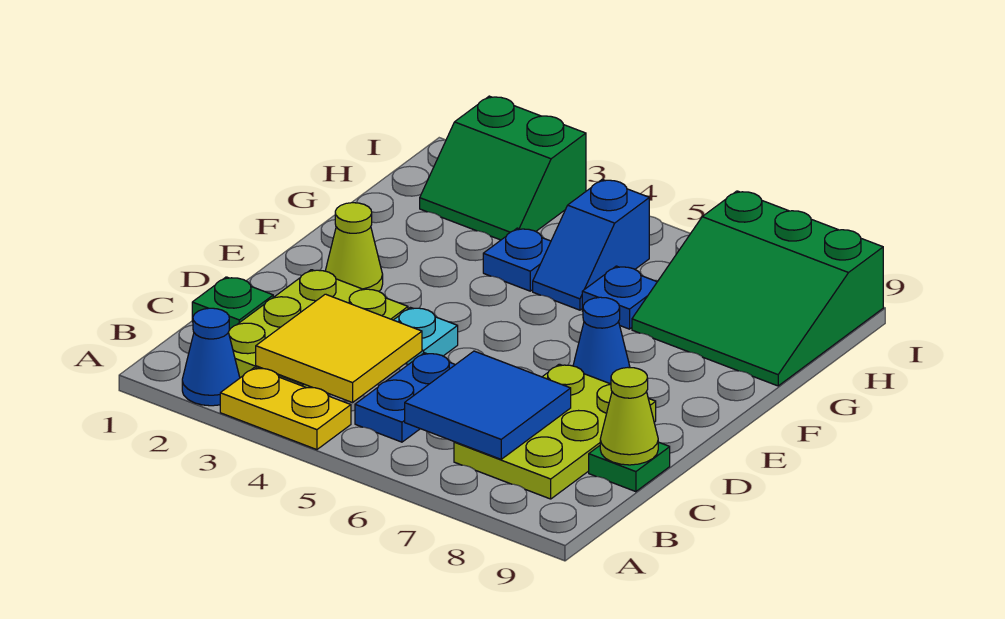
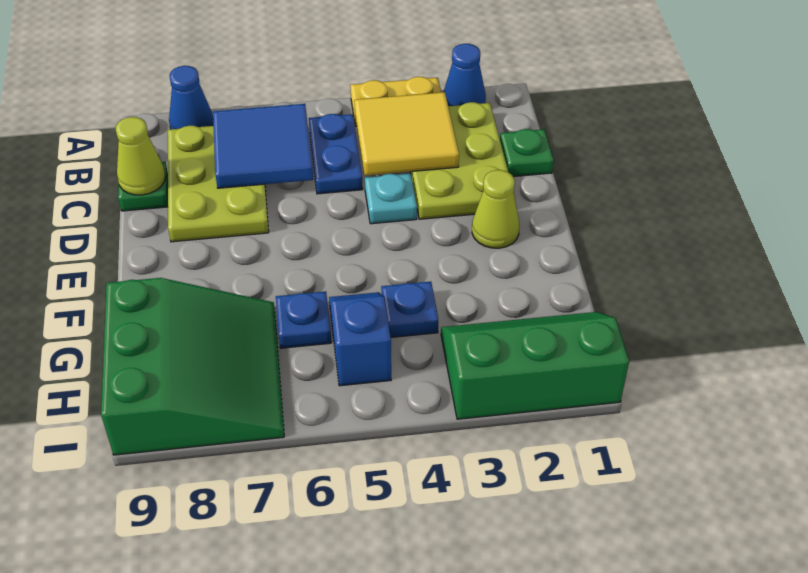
blue 1x1 cone [573,297,630,384] -> blue 1x1 cone moved to [169,66,213,129]
green 3x3 slope [632,191,883,386] -> green 3x3 slope turned to [101,278,284,455]
green 2x2 slope [420,96,586,240] -> green 2x3 slope [441,312,629,419]

